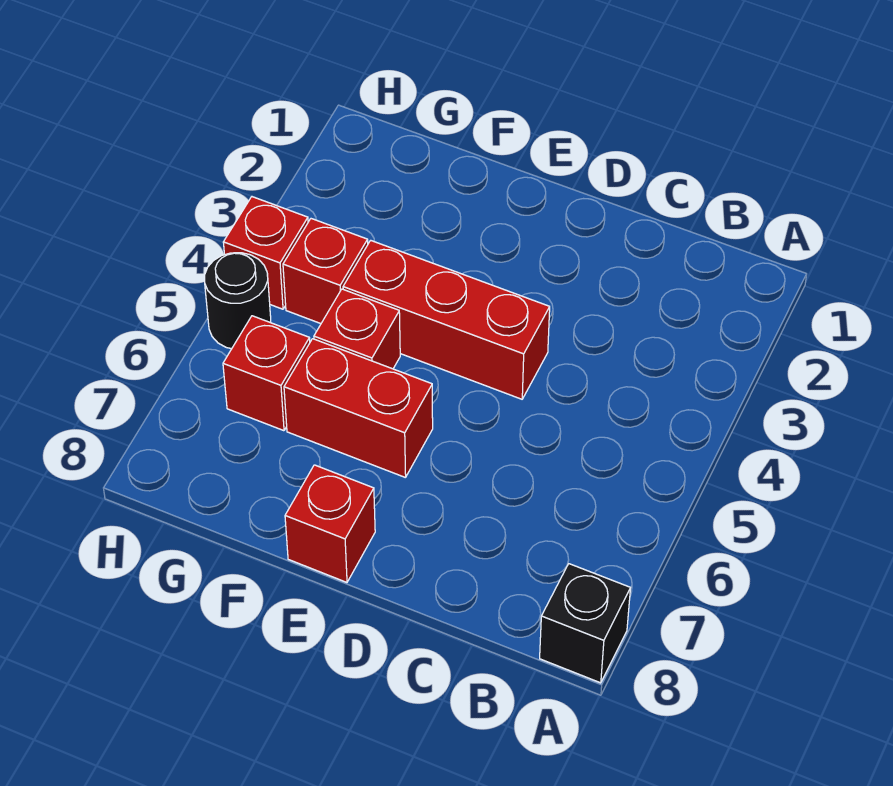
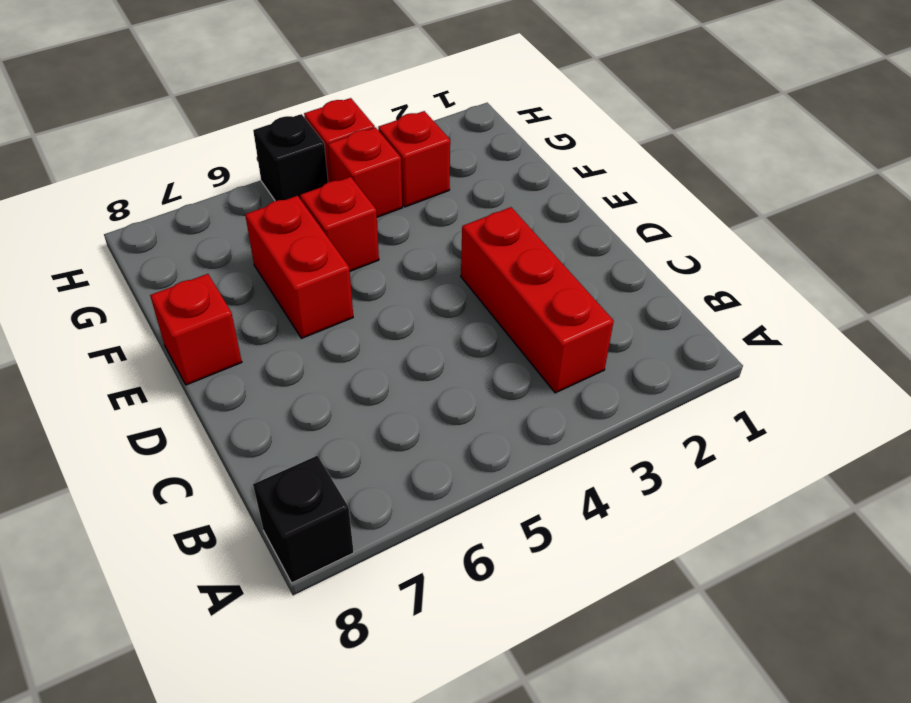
red 1x3 brick [343,240,550,399] -> red 1x3 brick moved to [461,207,614,393]
red 1x1 brick [223,316,310,431] -> red 1x1 brick moved to [378,111,450,207]
black 1x1 round brick [205,253,271,349] -> black 1x1 brick [253,114,328,201]

